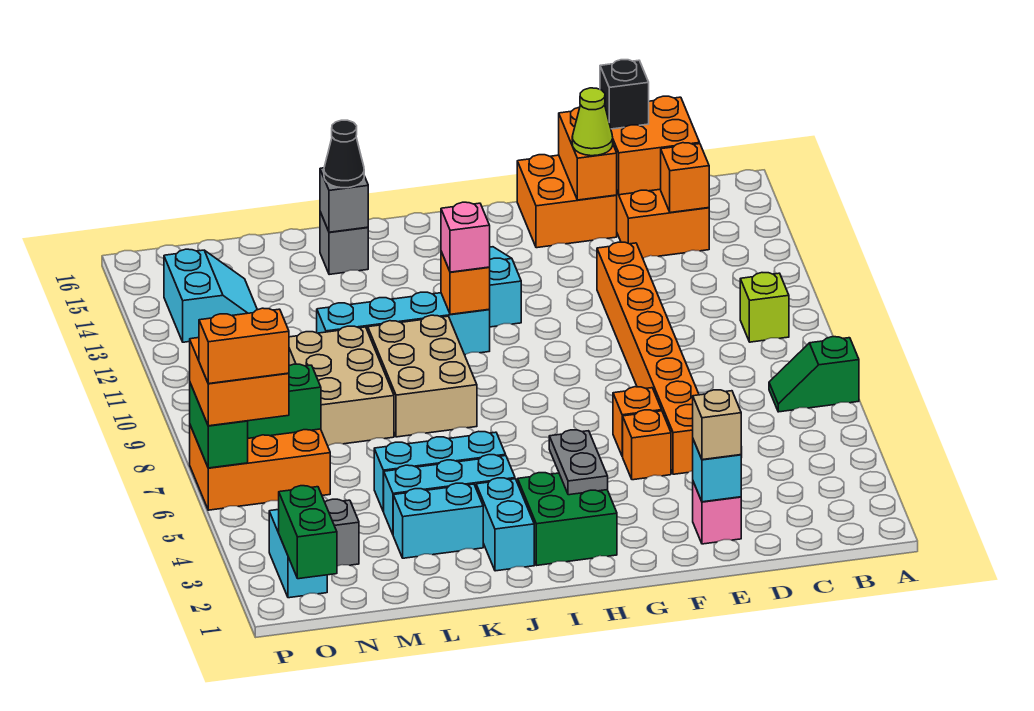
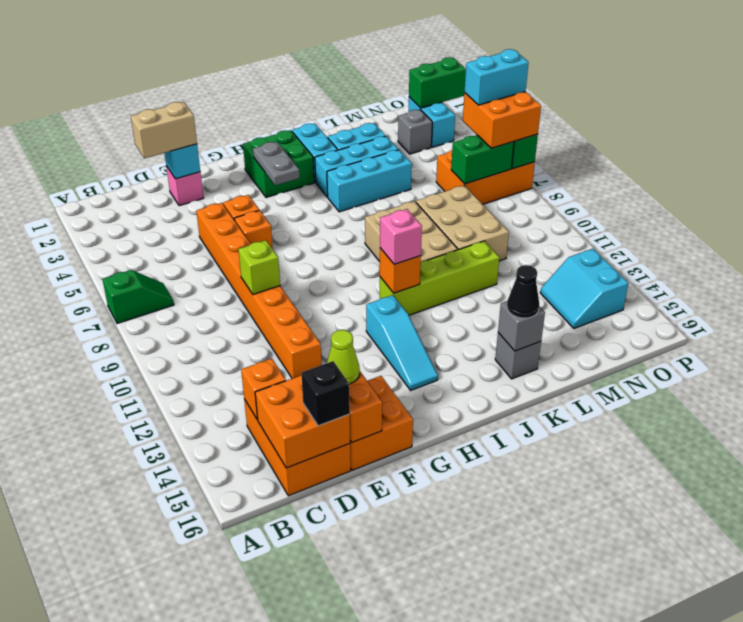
lime 1x1 brick [740,273,789,342] -> lime 1x1 brick moved to [238,240,280,294]
tan 1x1 brick [693,390,741,460] -> tan 1x2 brick [131,102,197,158]
cyan 1x4 brick [317,292,490,355] -> lime 1x4 brick [380,241,499,315]
green 1x2 brick [279,486,337,579] -> green 1x2 brick turned to [409,57,466,108]
orange 1x2 brick [199,308,289,384] -> cyan 1x2 brick [465,49,529,105]

